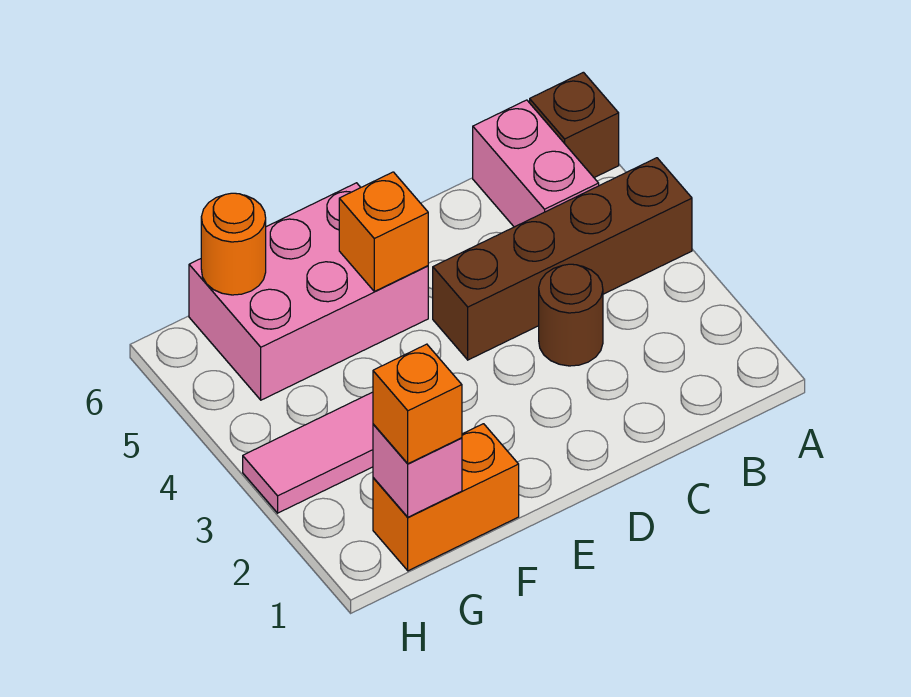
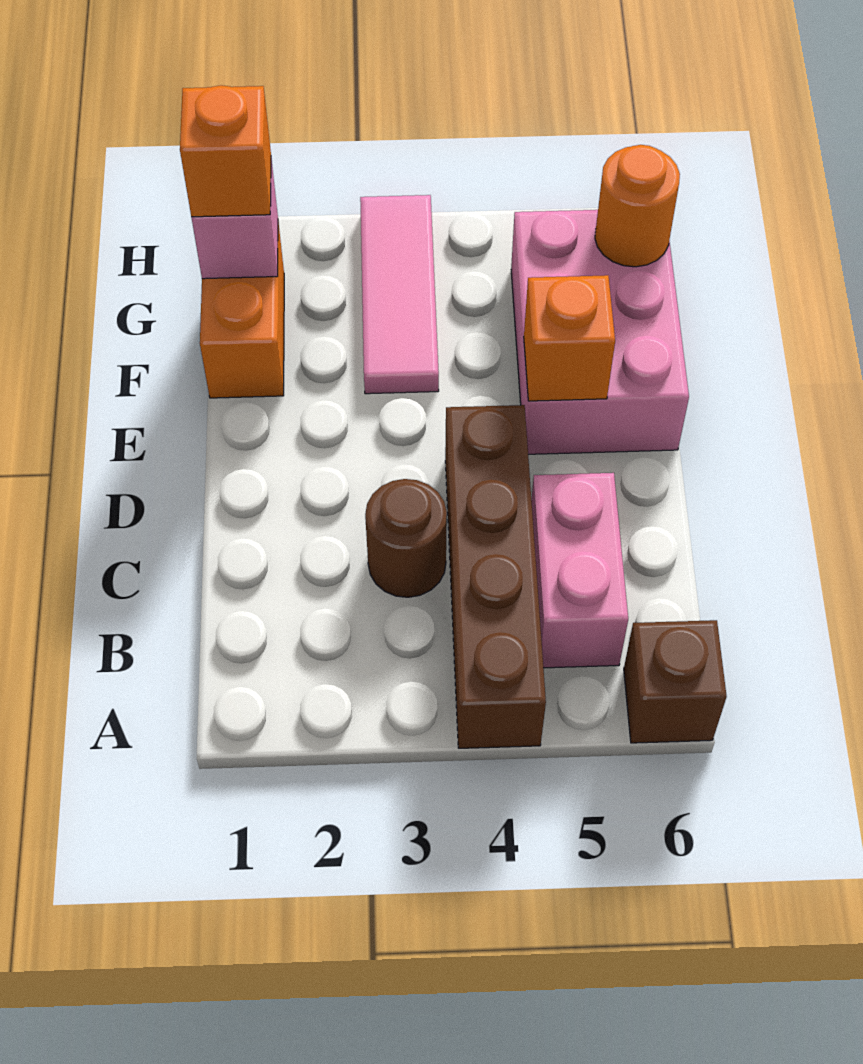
pink 1x2 brick [473,100,599,227] -> pink 1x2 brick turned to [531,473,628,668]

